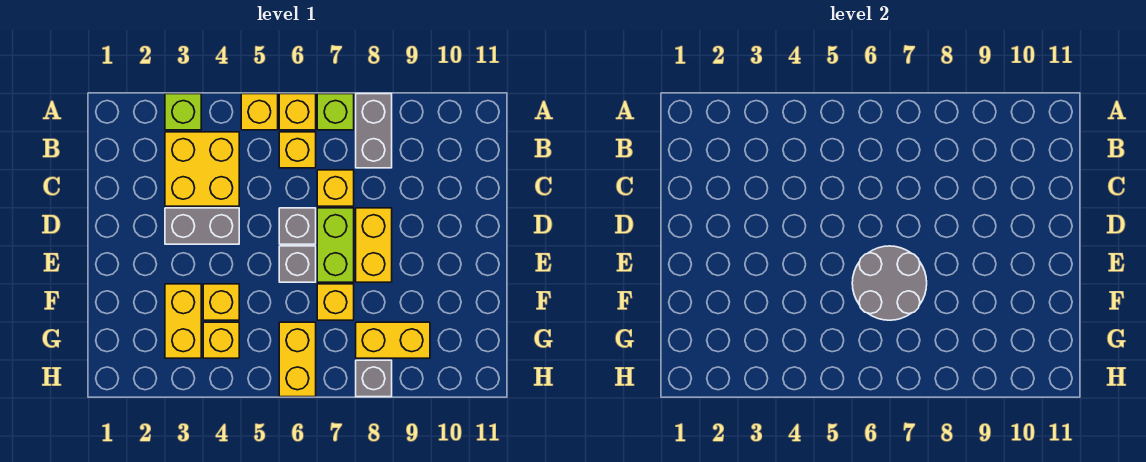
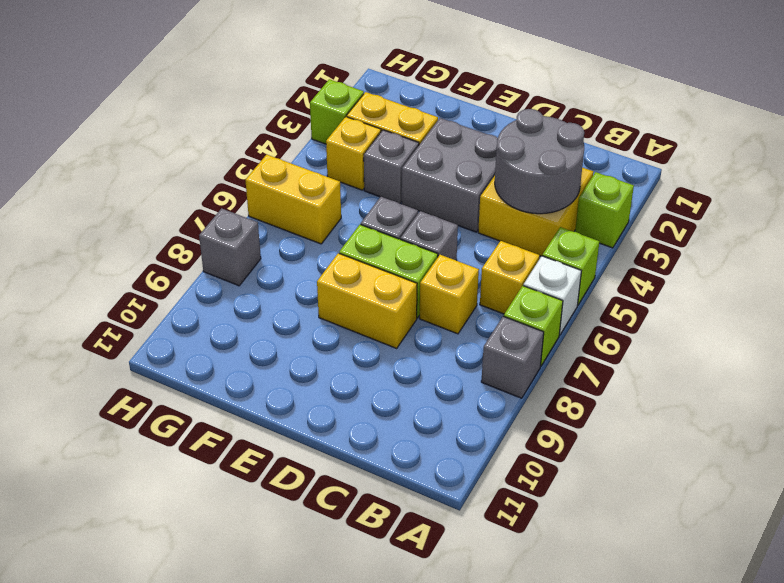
yellow 1x1 brick [241,94,278,130] -> lime 1x1 brick [542,227,599,305]
yellow 1x1 brick [279,94,316,130] -> white 1x1 brick [523,256,581,335]
grey 1x2 brick [356,94,392,168] -> grey 1x1 brick [481,316,544,398]
grey 1x2 brick [165,208,239,244] -> grey 2x2 brick [402,118,498,232]
grey 2x2 round brick [852,246,927,320] -> grey 2x2 round brick moved to [495,109,584,214]
yellow 1x1 brick [203,284,239,320] -> grey 1x1 brick [364,130,419,204]
yellow 1x1 brick [317,284,354,320] -> none
yellow 1x2 brick [356,322,430,358] -> none
none -> lime 1x1 brick [310,79,364,144]

